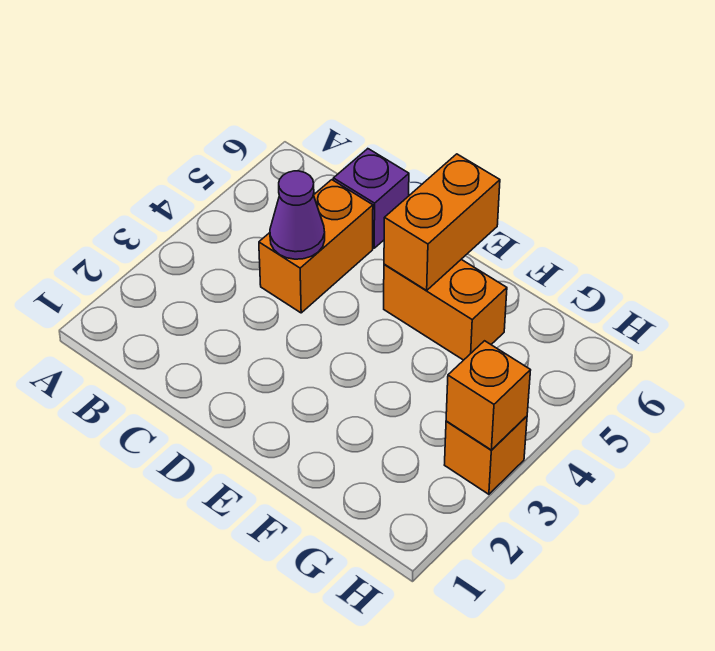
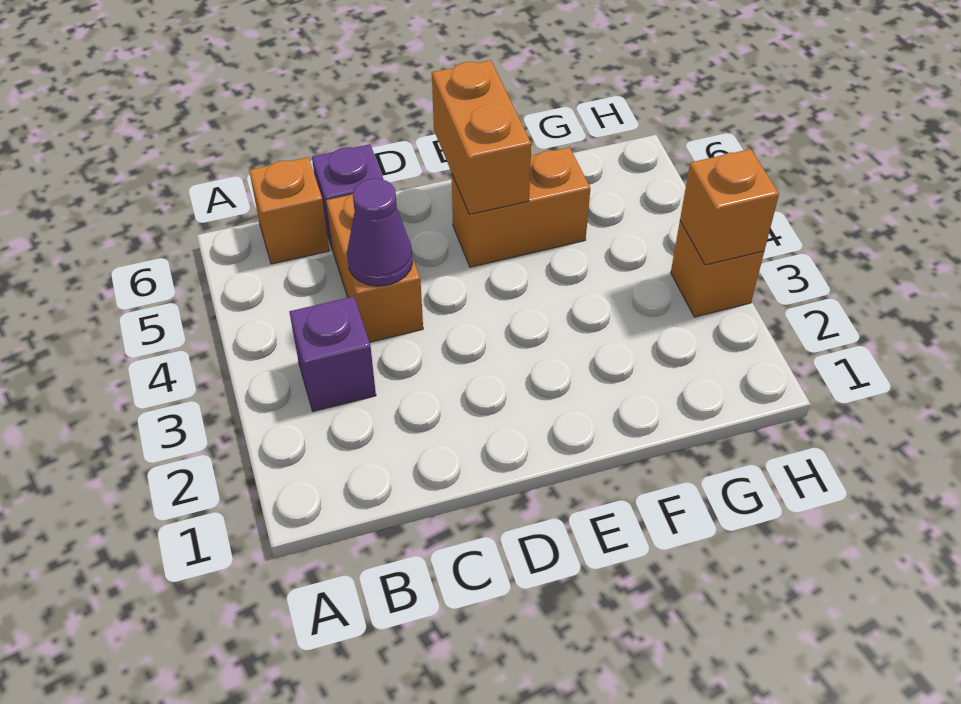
none -> purple 1x1 brick [289,296,376,411]
none -> orange 1x1 brick [249,157,329,264]

